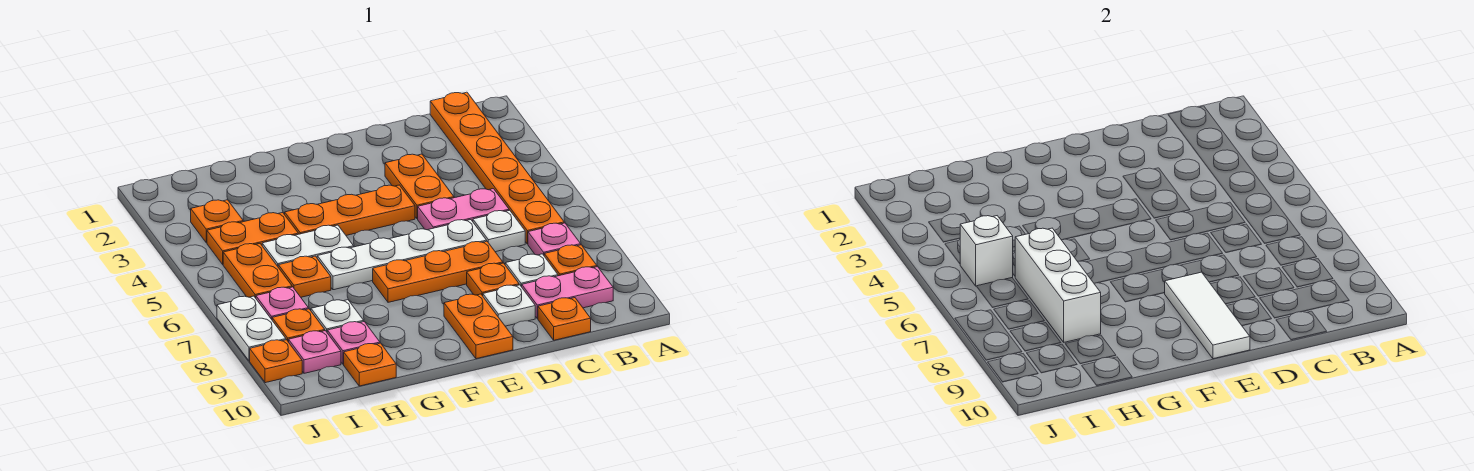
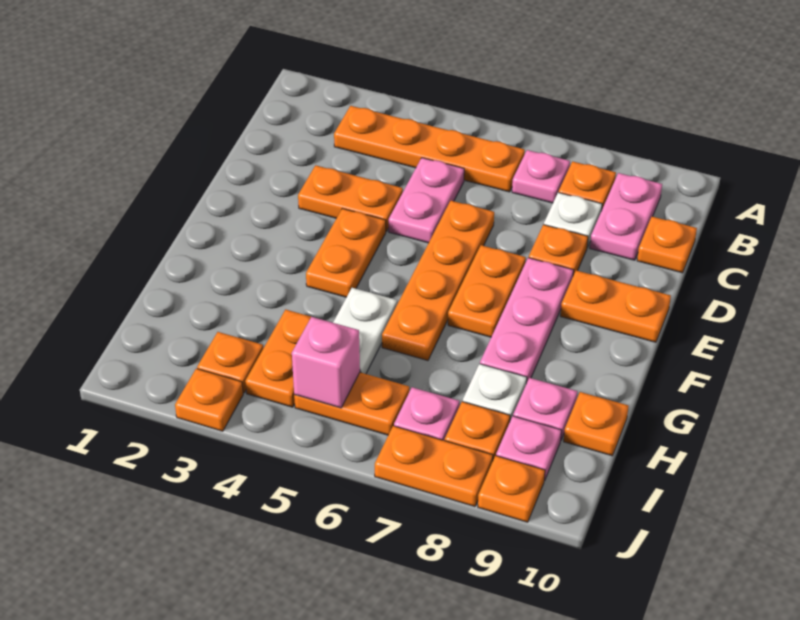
orange 1x6 plate [430,92,564,244] -> orange 1x4 plate [334,106,525,192]
white 1x1 plate [473,210,525,252] -> none
white 1x4 plate [317,220,487,290] -> orange 1x4 plate [382,201,494,361]
orange 1x3 plate [373,241,503,302] -> orange 1x2 plate [448,245,526,337]
white 1x1 plate [483,285,535,326] -> none
orange 1x3 plate [285,185,415,235] -> orange 1x2 plate [306,208,386,297]
none -> pink 1x3 plate [480,258,573,384]
white 1x3 tile [1165,272,1250,359] -> none
orange 1x1 plate [278,256,331,297] -> orange 1x1 plate moved to [175,369,243,431]
white 1x3 brick [1015,228,1101,342] -> none
white 1x1 brick [960,216,1013,286] -> pink 1x1 brick [292,317,360,408]
white 1x2 plate [217,296,286,361] -> orange 1x2 plate [375,426,493,507]

